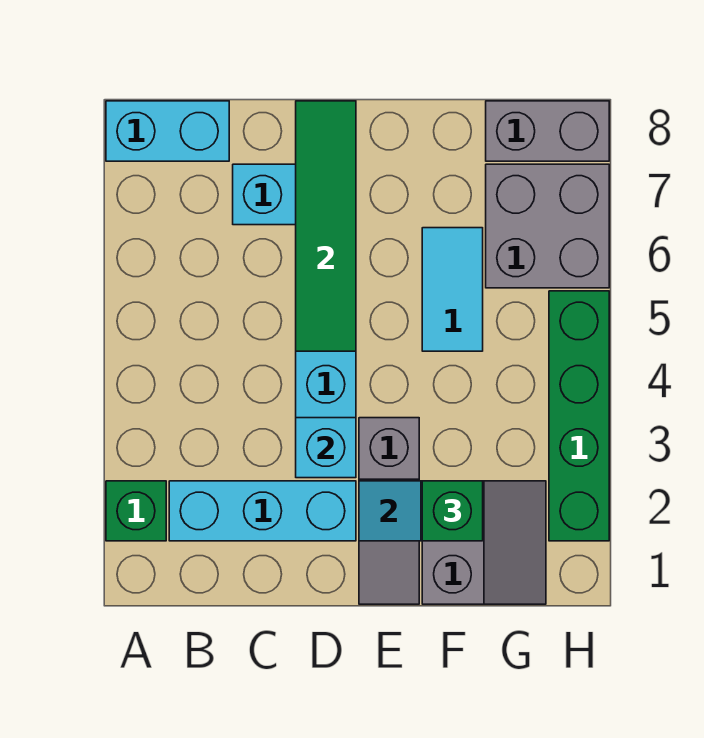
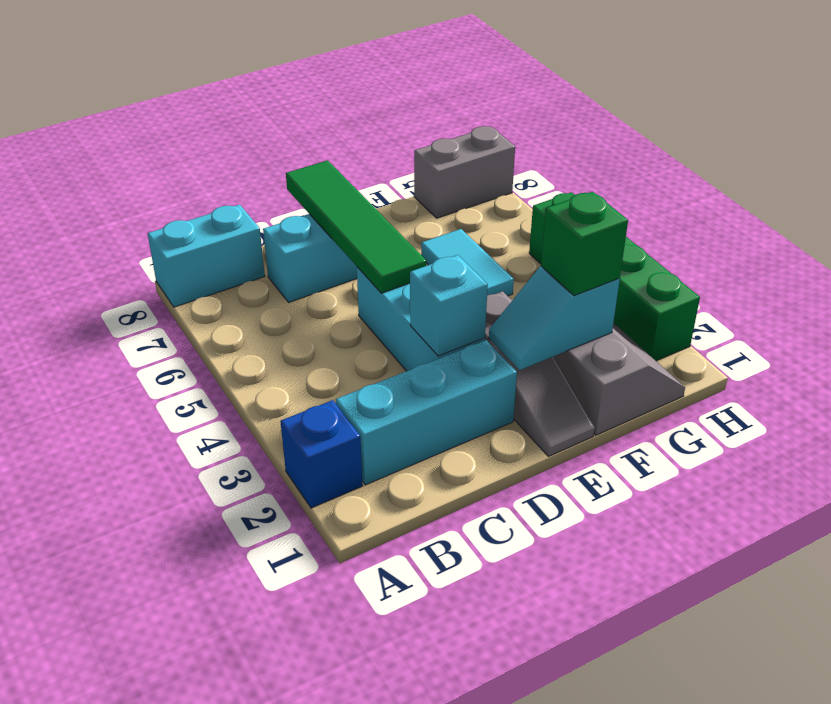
green 1x1 brick [106,481,166,541] -> blue 1x1 brick [280,400,363,508]
grey 2x2 brick [486,164,609,288] -> none

